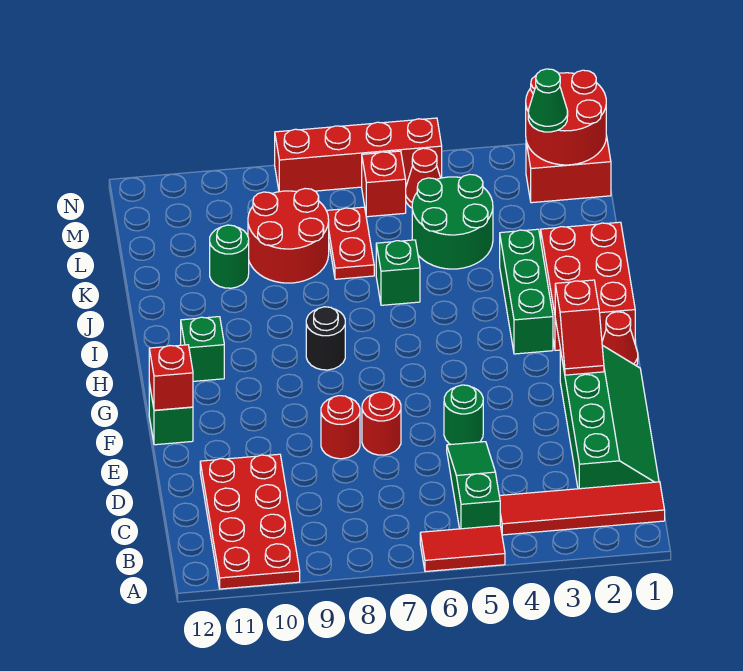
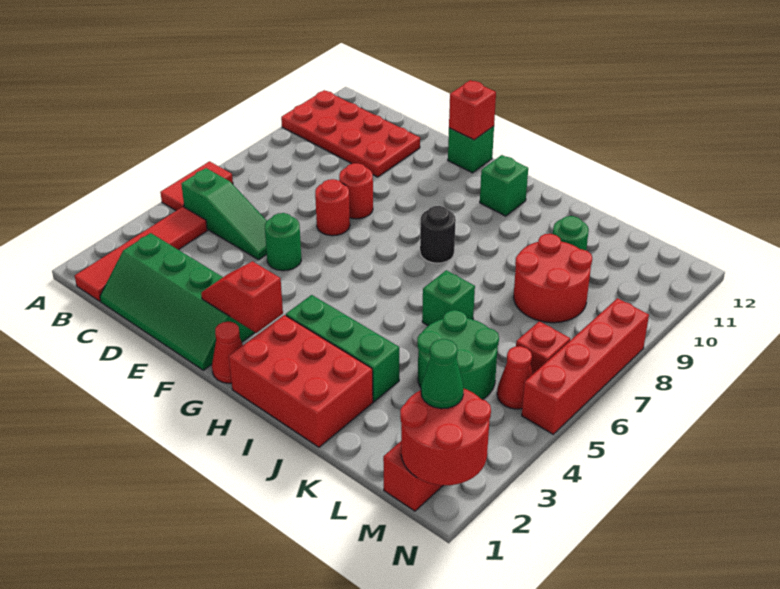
red 1x2 plate [326,207,374,279] -> none

